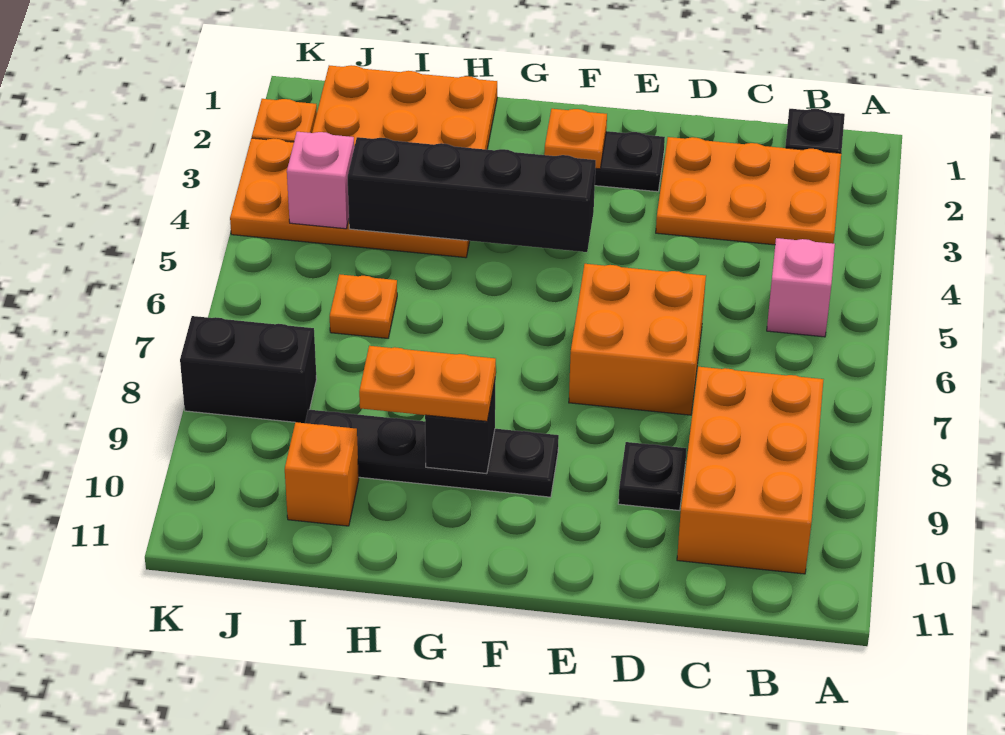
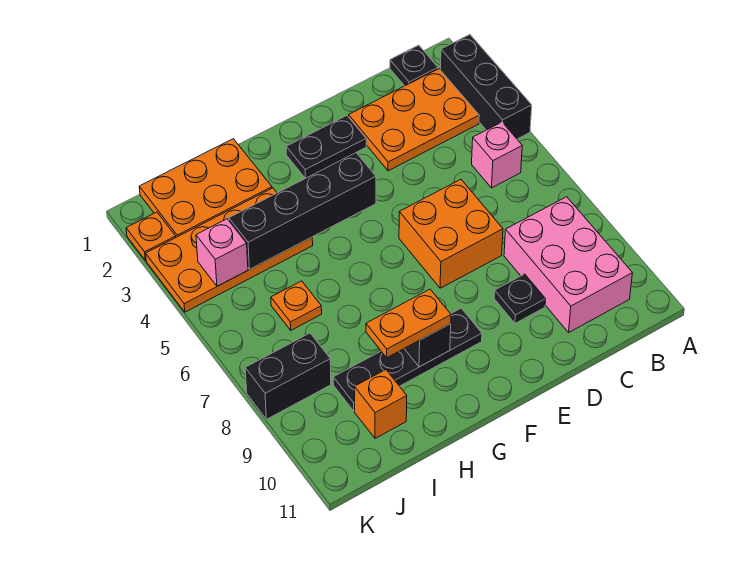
none -> black 1x3 brick [440,35,532,139]
orange 2x3 brick [677,367,824,574] -> pink 2x3 brick [504,197,632,332]
orange 1x1 plate [544,109,607,169] -> none

